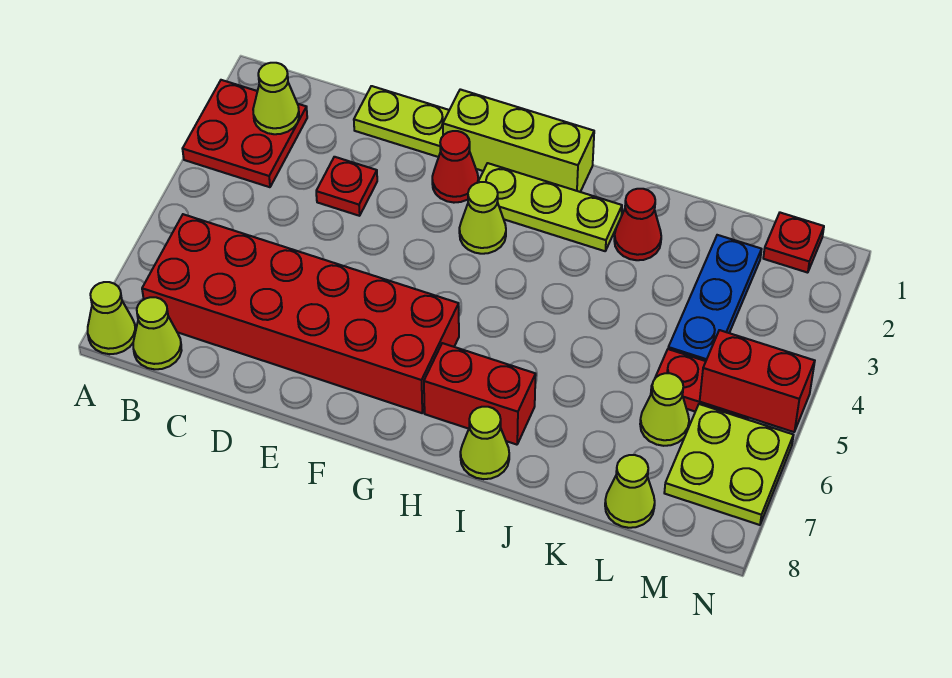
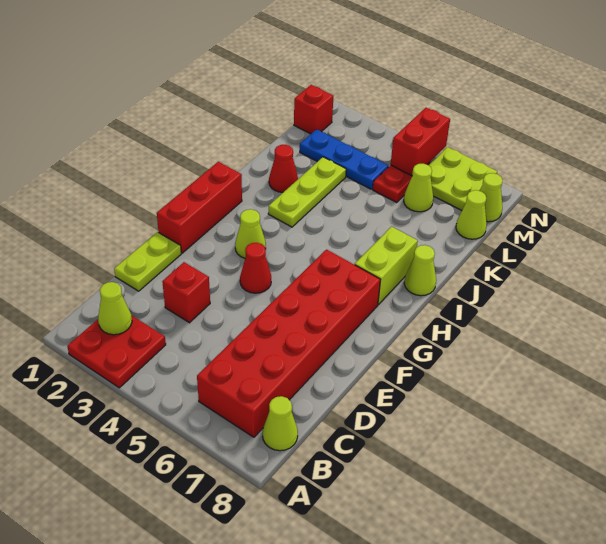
lime 1x1 cone [88,282,136,354] -> lime 1x1 cone moved to [480,173,503,222]
red 1x1 plate [316,157,377,216] -> red 1x1 brick [162,262,210,323]
lime 1x3 brick [443,89,594,192] -> red 1x3 brick [157,162,242,253]
red 1x1 cone [432,131,478,203] -> red 1x1 cone moved to [240,243,271,293]
lime 1x3 plate [478,163,622,251] -> lime 1x3 plate moved to [268,157,346,227]
red 1x2 brick [424,343,536,445] -> lime 1x2 brick [355,227,418,305]
red 1x1 plate [763,213,824,273] -> red 1x1 brick [294,85,333,134]

